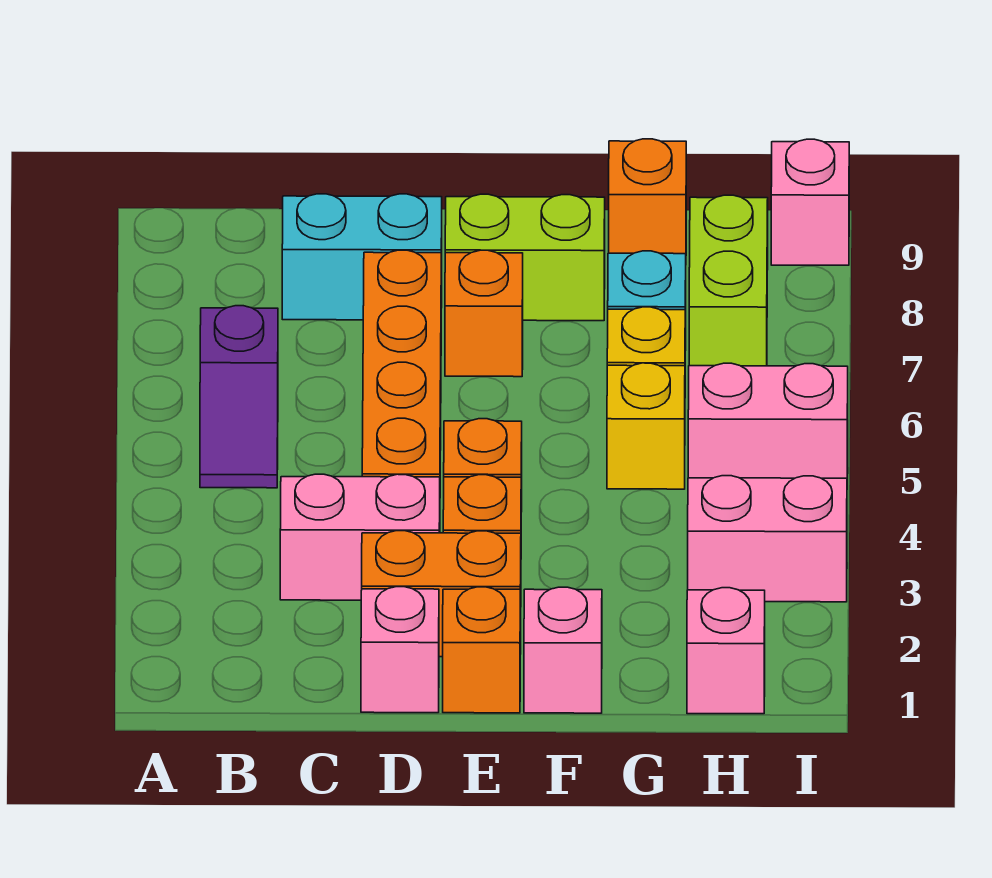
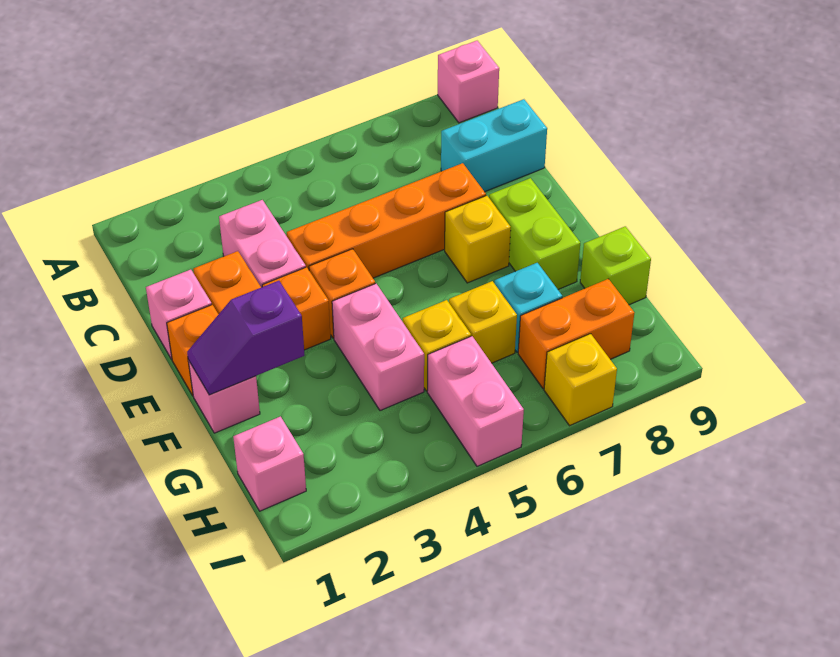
purple 1x2 slope [200,306,278,488] -> purple 1x2 slope moved to [187,281,305,395]
cyan 1x2 brick [282,194,442,320] -> cyan 1x2 brick turned to [441,99,547,192]
orange 1x1 brick [445,250,523,377] -> yellow 1x1 brick [445,196,511,283]
orange 1x1 brick [609,139,686,254] -> lime 1x1 brick [580,226,651,305]
pink 1x2 brick [688,476,847,602] -> pink 1x2 brick moved to [332,284,424,411]
lime 1x2 brick [689,195,768,366] -> orange 1x2 brick [518,279,634,388]
none -> yellow 1x1 brick [544,334,617,426]
pink 1x1 brick [771,139,849,265] -> pink 1x1 brick moved to [438,41,499,123]

